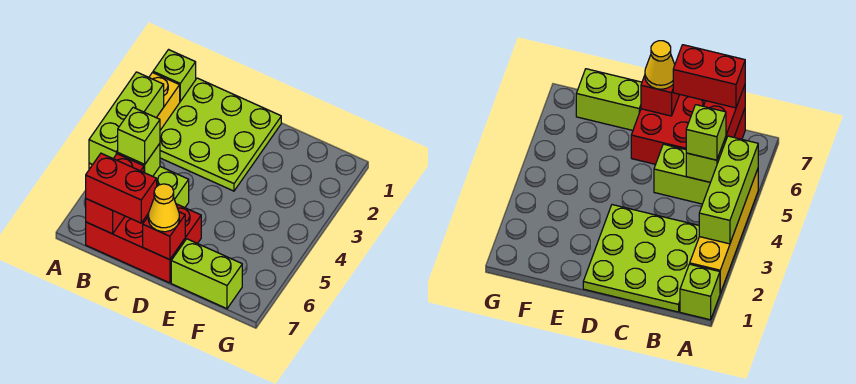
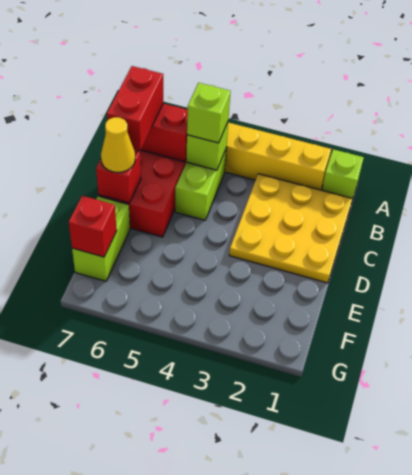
lime 1x3 brick [89,72,164,165] -> none
lime 3x3 plate [160,78,281,191] -> yellow 3x3 plate [229,174,352,283]
none -> red 1x1 brick [69,196,117,257]

